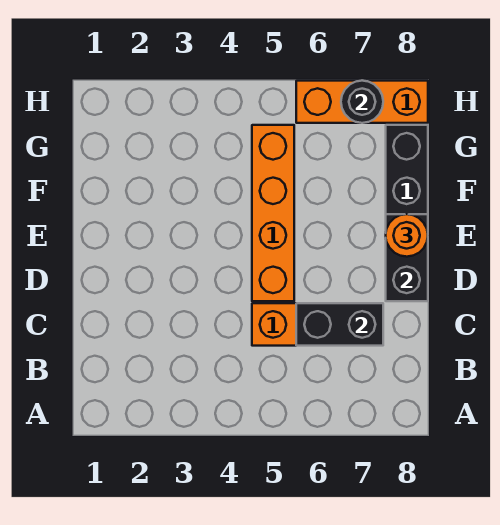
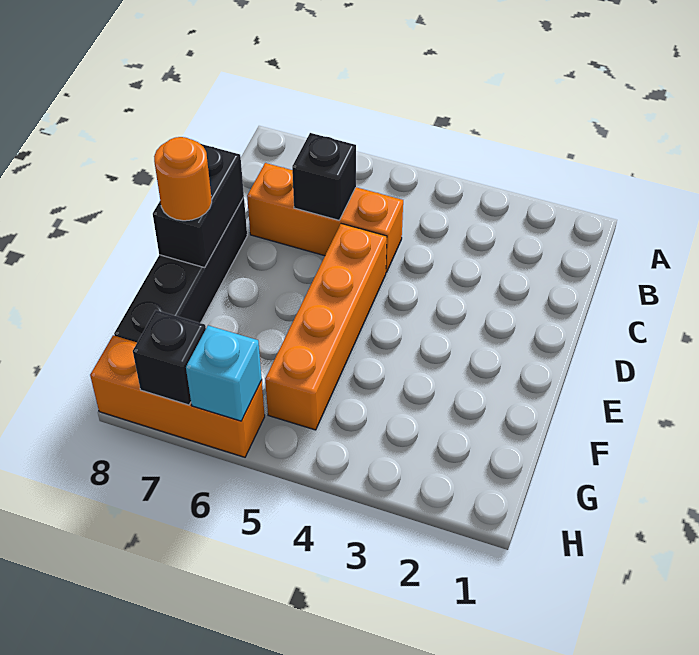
black 1x2 brick [296,303,383,346] -> black 1x1 brick [292,133,356,220]
none -> cyan 1x1 brick [186,326,262,421]
black 1x1 round brick [341,81,383,123] -> black 1x1 brick [133,310,206,405]

